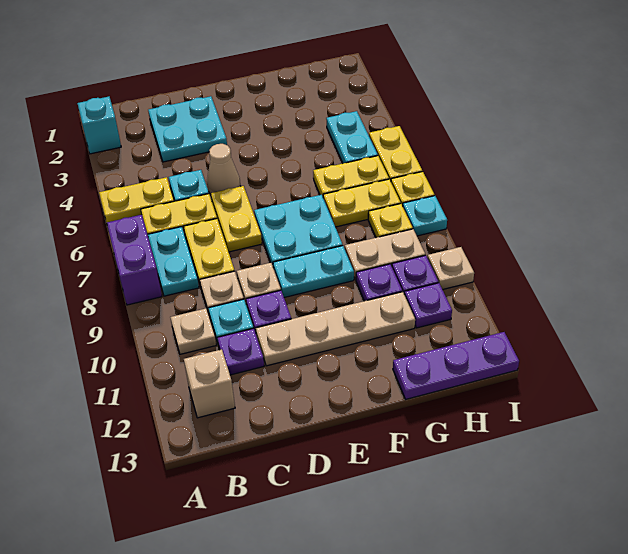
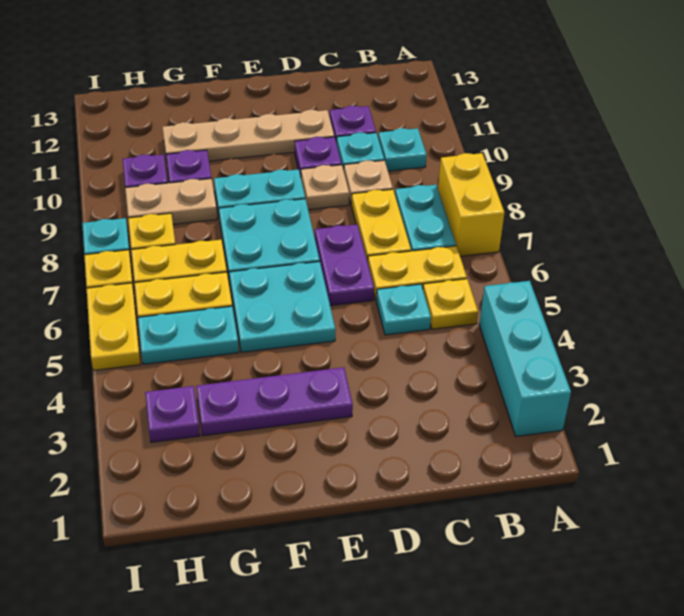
cyan 1x1 brick [77,97,121,154] -> cyan 1x3 brick [479,281,571,437]
yellow 1x2 plate [99,177,174,223] -> yellow 1x1 plate [423,279,478,329]
purple 1x2 brick [107,215,162,305] -> yellow 1x2 brick [438,153,505,256]
tan 1x1 plate [170,308,216,354] -> cyan 1x1 plate [378,128,427,171]
tan 1x1 brick [184,349,235,418] -> none
cyan 2x2 plate [148,96,227,162] -> cyan 2x2 plate moved to [229,262,335,353]
tan 1x1 cone [207,144,241,194] -> none
yellow 1x2 plate [211,186,262,252] -> purple 1x2 plate [315,225,374,306]
purple 1x3 plate [393,332,519,399] -> purple 1x3 plate moved to [196,367,353,436]
cyan 1x2 plate [326,111,378,163] -> cyan 1x2 plate turned to [138,306,239,364]
purple 1x1 plate [404,283,452,328] -> purple 1x1 plate moved to [145,386,200,442]
tan 1x1 plate [427,247,474,290] -> none

